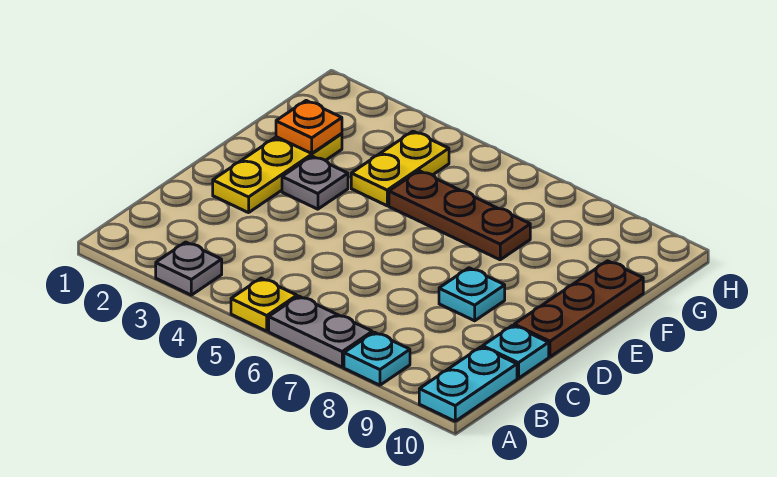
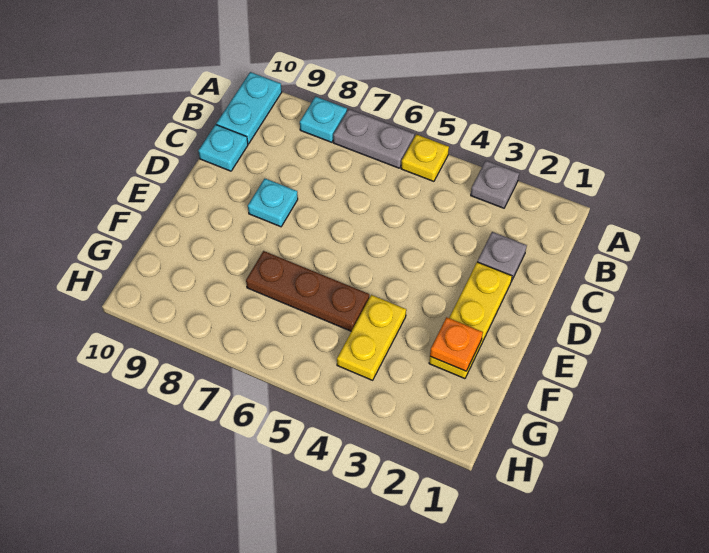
brown 1x3 plate [514,261,643,357] -> none
grey 1x1 plate [282,156,348,209] -> grey 1x1 plate moved to [478,232,527,282]

